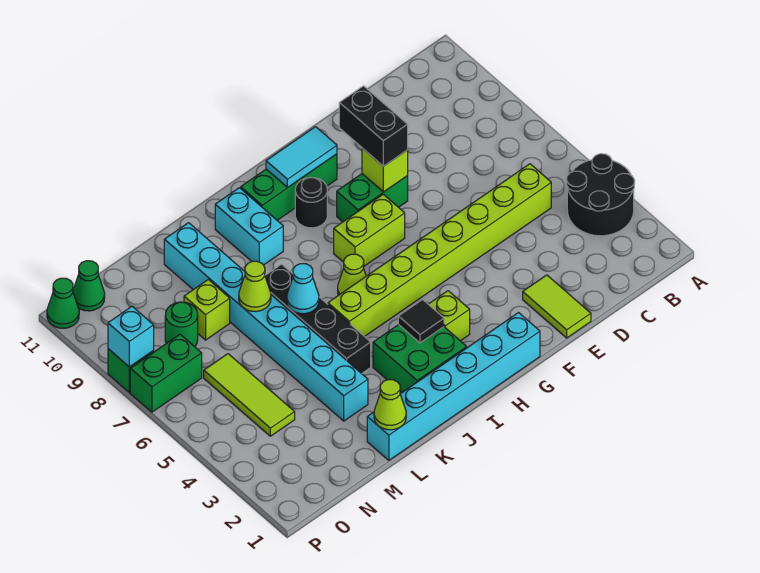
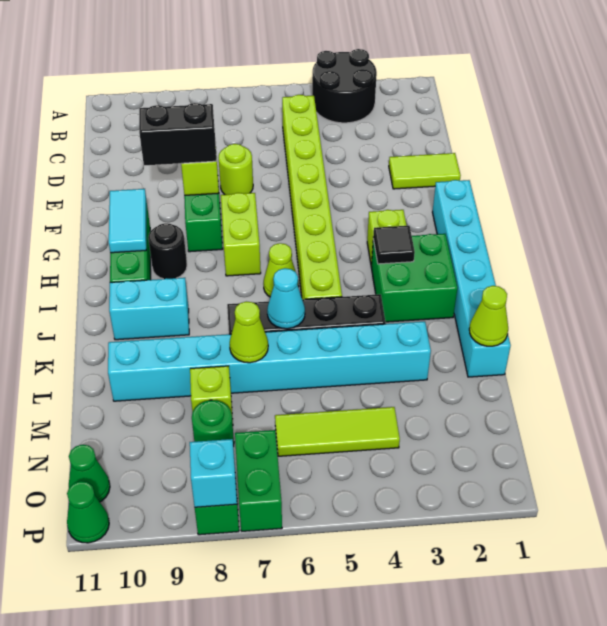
none -> lime 1x1 round brick [219,144,253,195]

